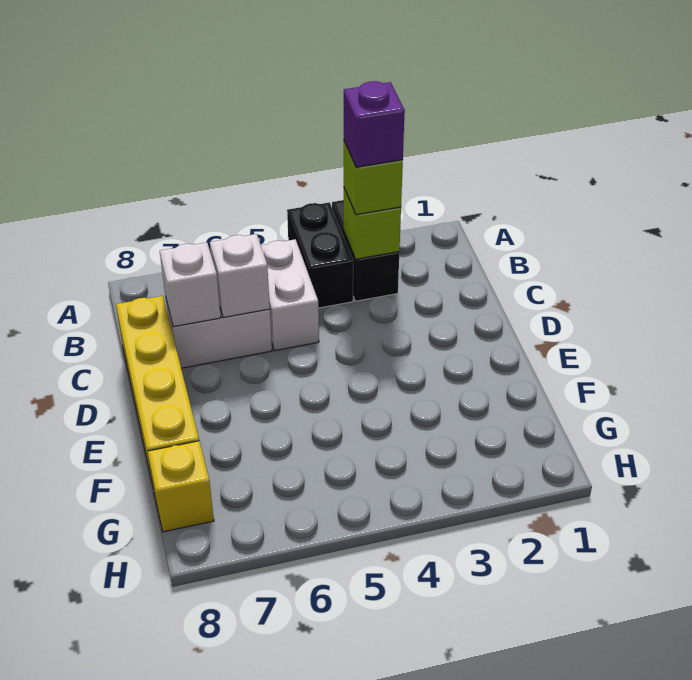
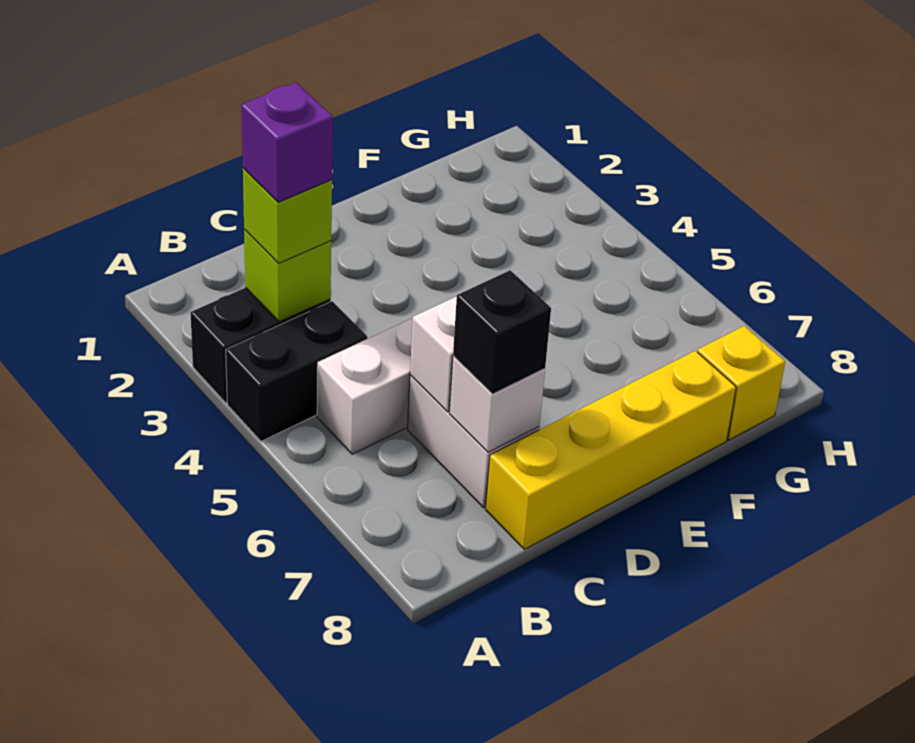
none -> black 1x1 brick [453,270,551,394]

